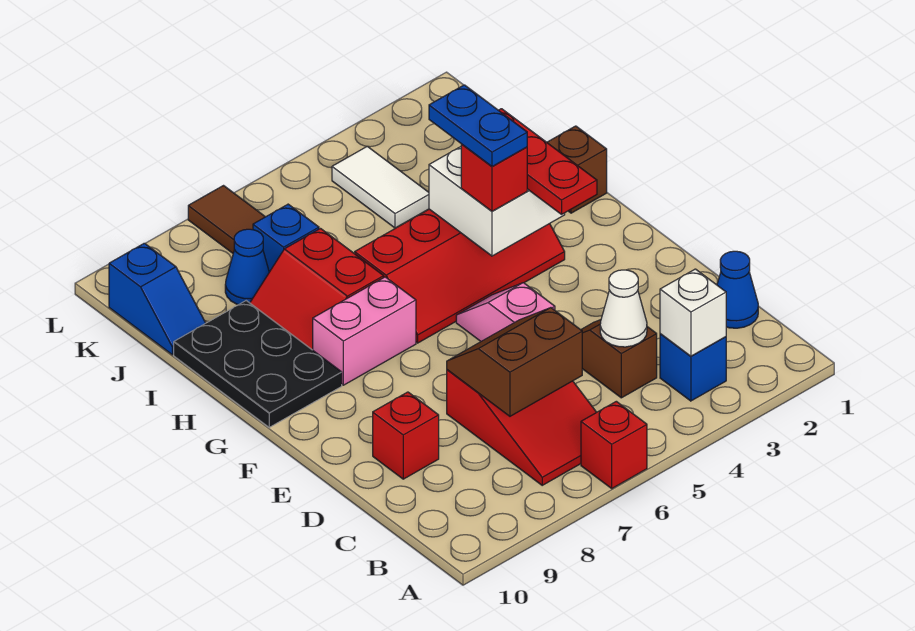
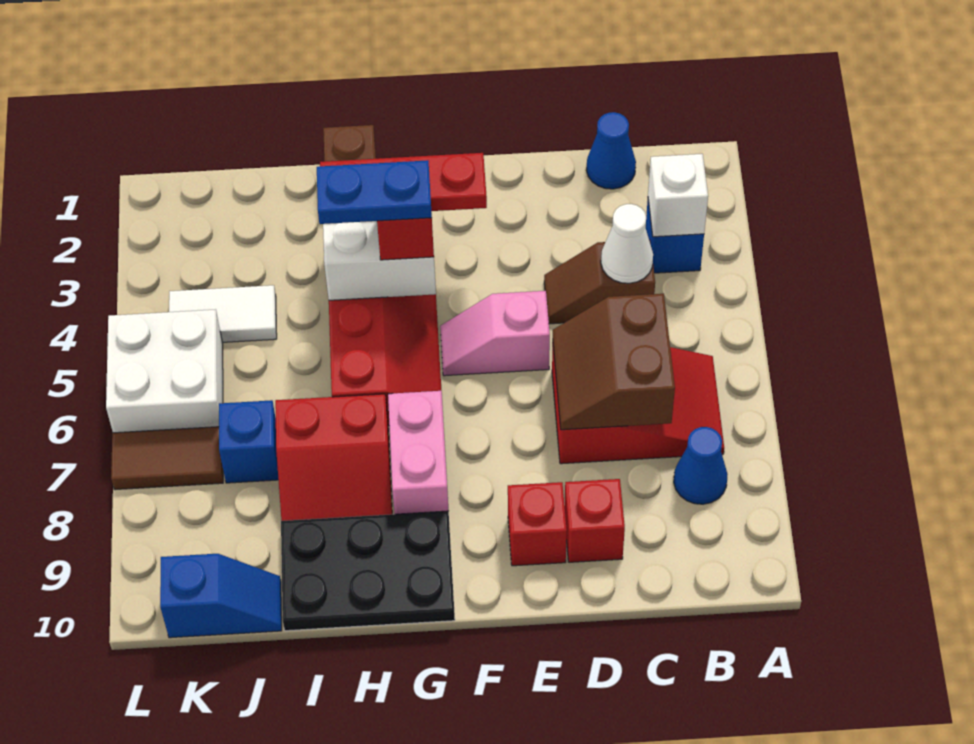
red 1x1 brick [581,401,647,488] -> red 1x1 brick moved to [508,482,567,566]
blue 1x1 cone [225,229,269,305] -> blue 1x1 cone moved to [674,427,728,504]
none -> white 2x2 brick [106,309,223,433]

